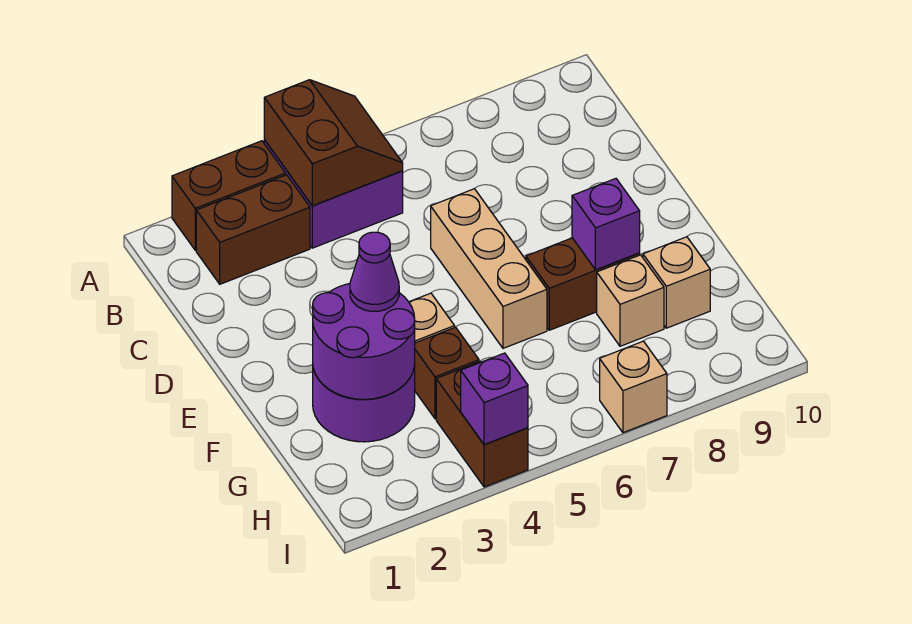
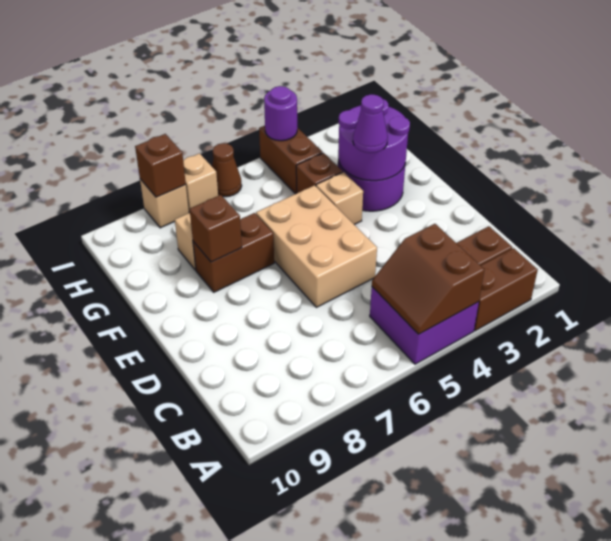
tan 1x3 brick [431,189,547,348] -> tan 2x3 brick [256,185,377,307]
purple 1x1 brick [572,179,640,270] -> brown 1x1 brick [190,195,242,262]
tan 1x1 brick [643,237,710,328] -> tan 1x1 brick moved to [140,179,189,228]
purple 1x1 brick [461,353,528,445] -> purple 1x1 round brick [264,86,297,141]
none -> brown 1x1 cone [212,143,242,197]
none -> brown 1x1 brick [135,134,186,197]

